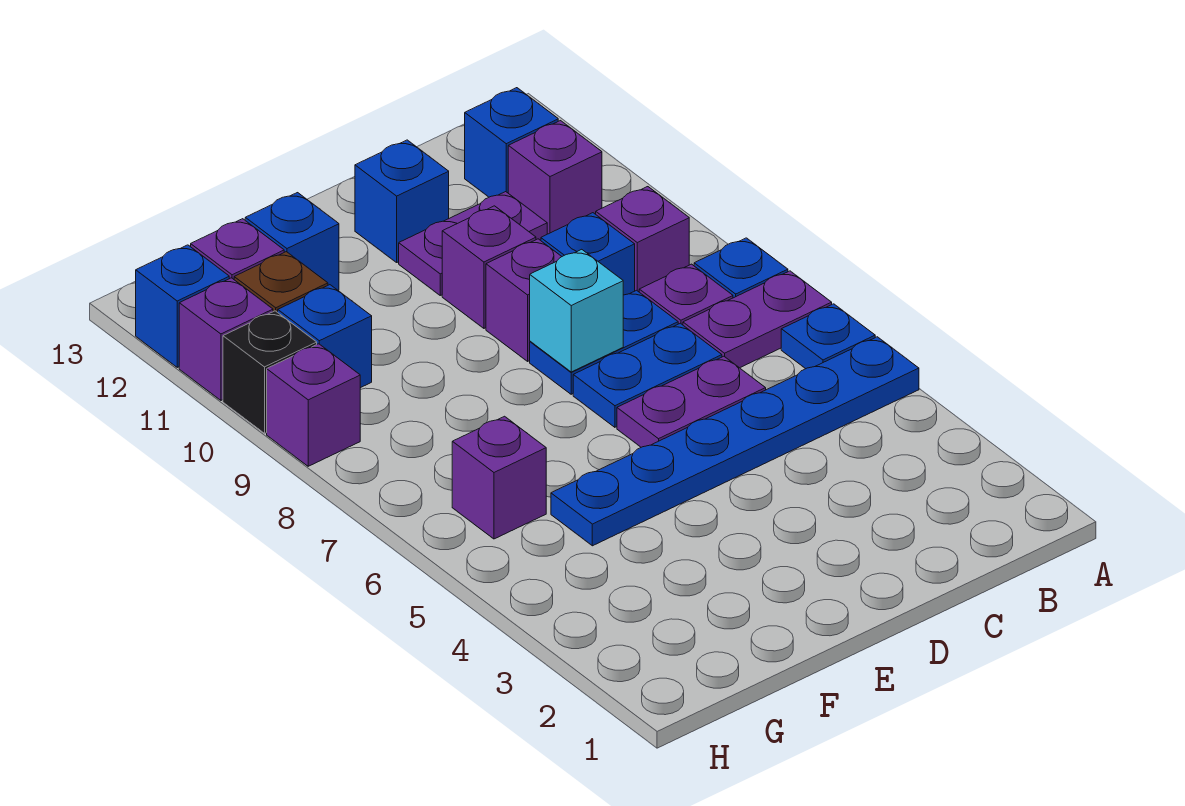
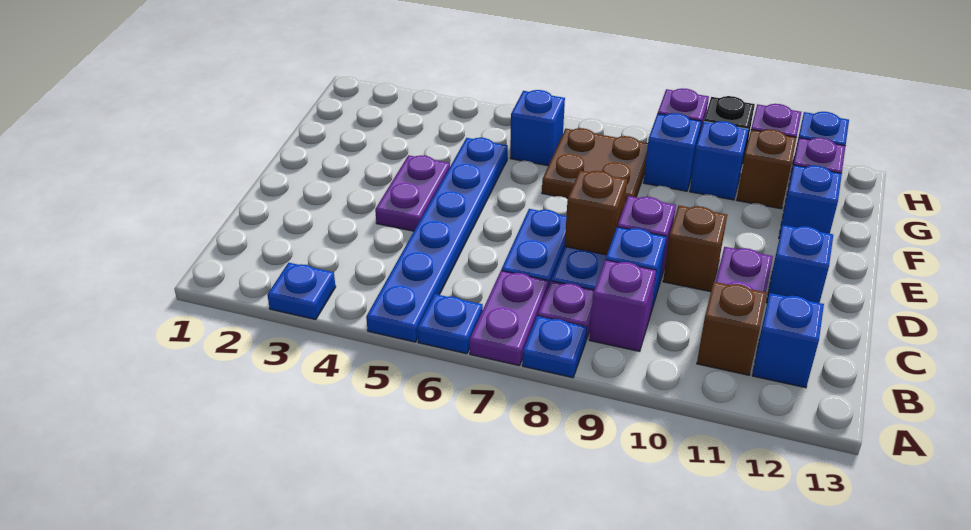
none -> blue 1x1 plate [267,263,336,320]
purple 1x1 brick [508,121,602,234] -> brown 1x1 brick [697,282,767,375]
purple 1x2 plate [617,356,766,447] -> purple 1x2 plate moved to [375,155,450,231]
cyan 1x1 brick [530,249,623,372] -> brown 1x1 brick [565,171,627,255]
purple 1x1 brick [442,206,536,328] -> brown 1x1 brick [663,206,727,292]
none -> brown 2x2 plate [542,128,648,203]
purple 1x1 brick [452,416,546,539] -> blue 1x1 brick [510,90,565,166]
none -> blue 1x1 brick [644,113,701,191]

